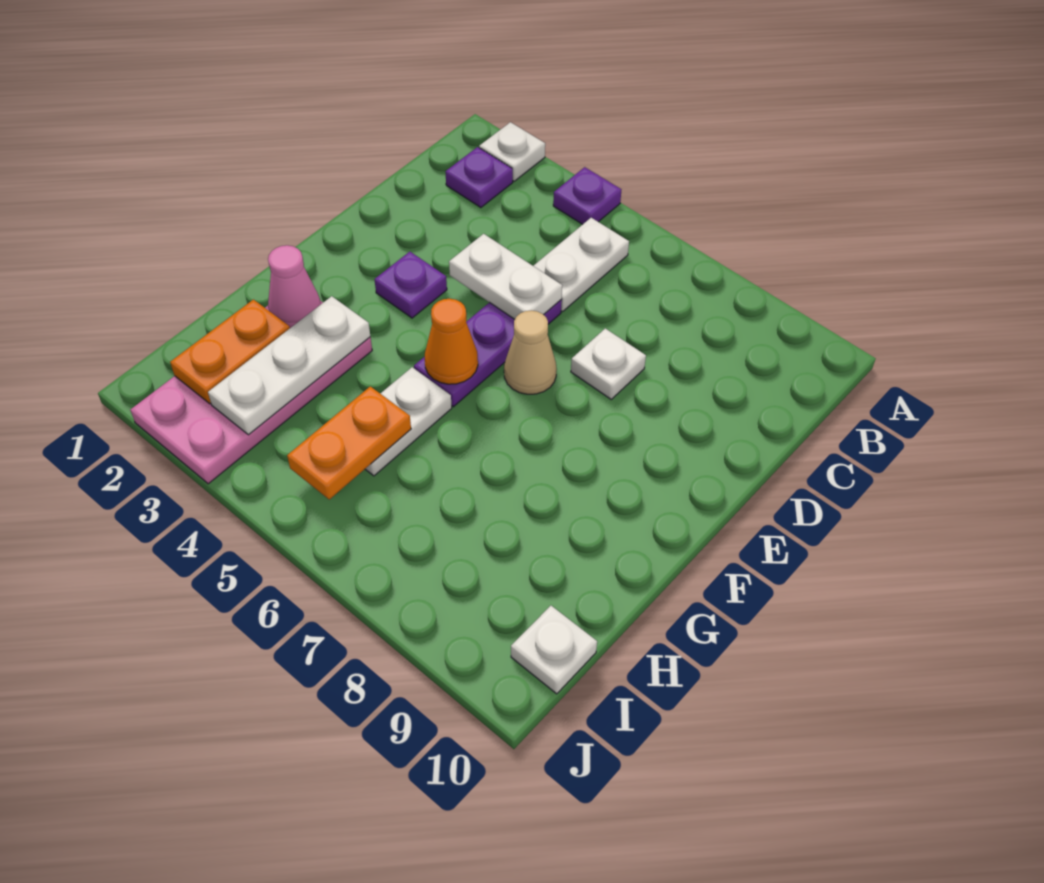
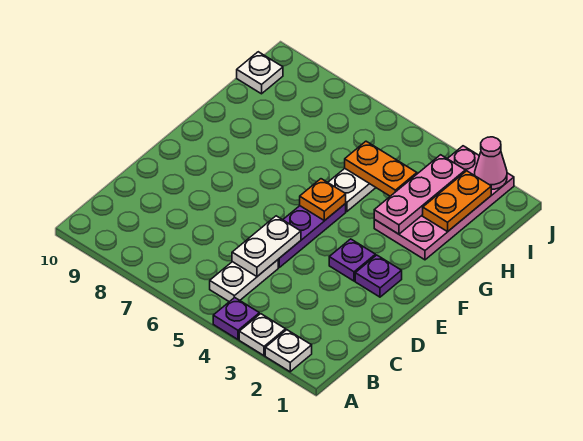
purple 1x1 plate [445,147,513,208] -> purple 1x1 plate moved to [355,255,402,297]
white 1x2 plate [449,234,562,319] -> white 1x2 plate turned to [232,216,301,276]
white 1x1 plate [571,328,646,399] -> white 1x1 plate moved to [239,314,286,356]
tan 1x1 cone [504,310,557,394] -> none
orange 1x1 cone [425,299,478,384] -> orange 1x1 plate [300,179,346,221]
pink 1x1 cone [268,245,321,328] -> pink 1x1 cone moved to [475,137,507,190]
white 1x3 plate [208,296,370,435] -> pink 1x3 plate [374,155,465,234]
orange 1x2 plate [287,386,411,499] -> orange 1x2 plate turned to [345,141,417,196]

